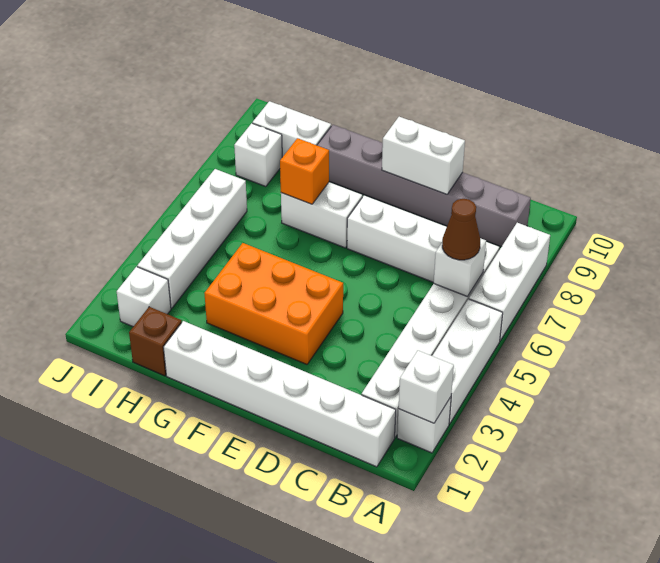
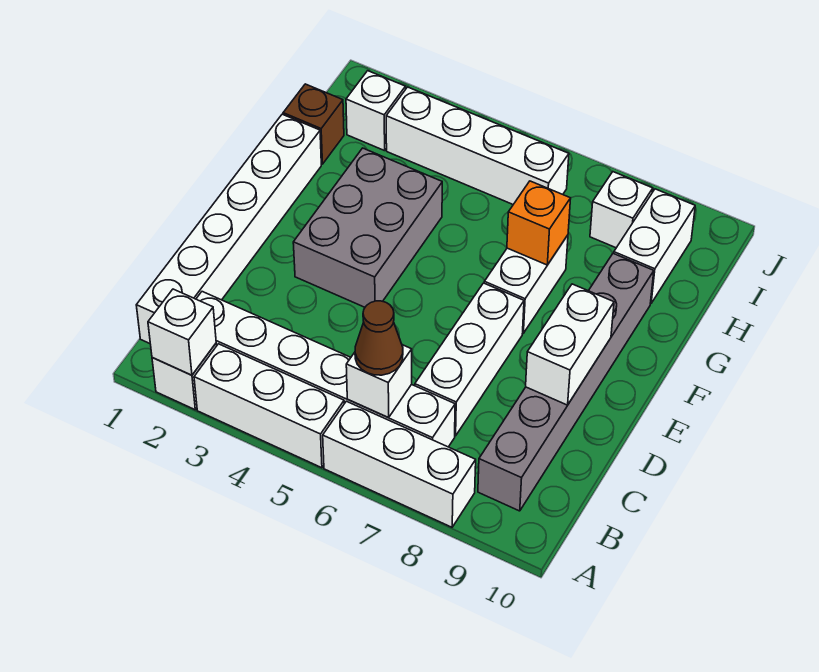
orange 2x3 brick [204,243,343,364] -> grey 2x3 brick [293,148,442,307]

